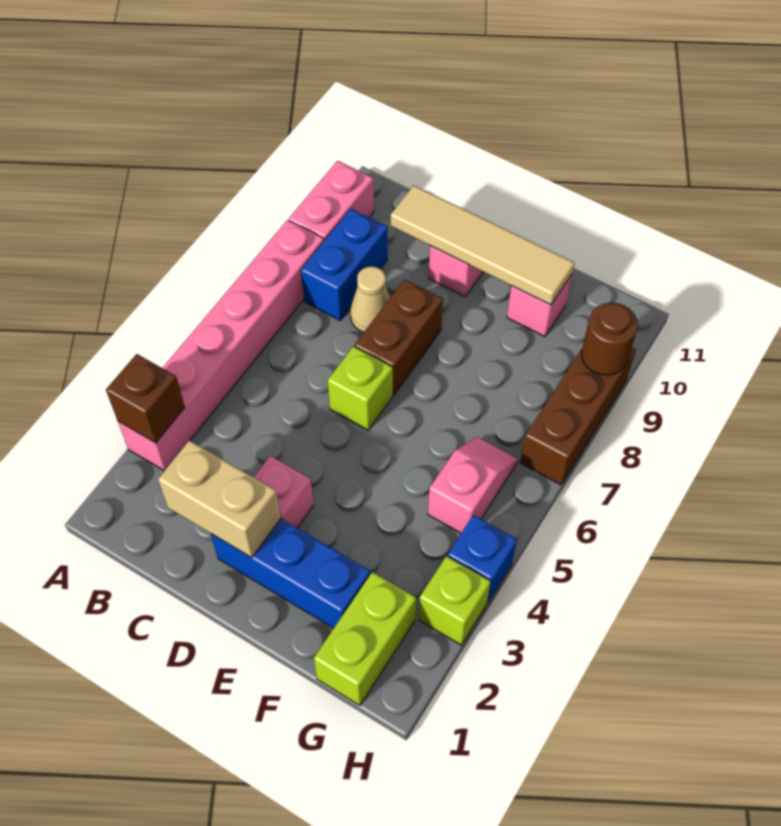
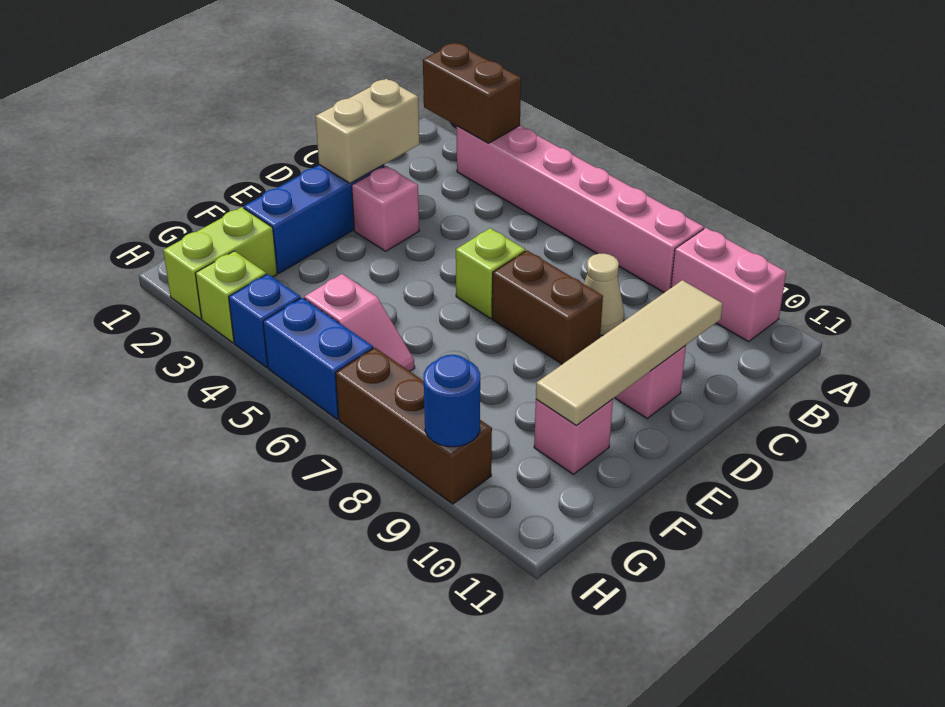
brown 1x1 brick [106,354,185,443] -> brown 1x2 brick [423,43,521,143]
blue 1x2 brick [301,209,388,320] -> blue 1x2 brick moved to [263,298,373,419]
lime 1x2 brick [314,572,416,705] -> lime 1x2 brick turned to [163,207,277,319]
brown 1x1 round brick [582,303,638,375] -> blue 1x1 round brick [424,355,480,447]

